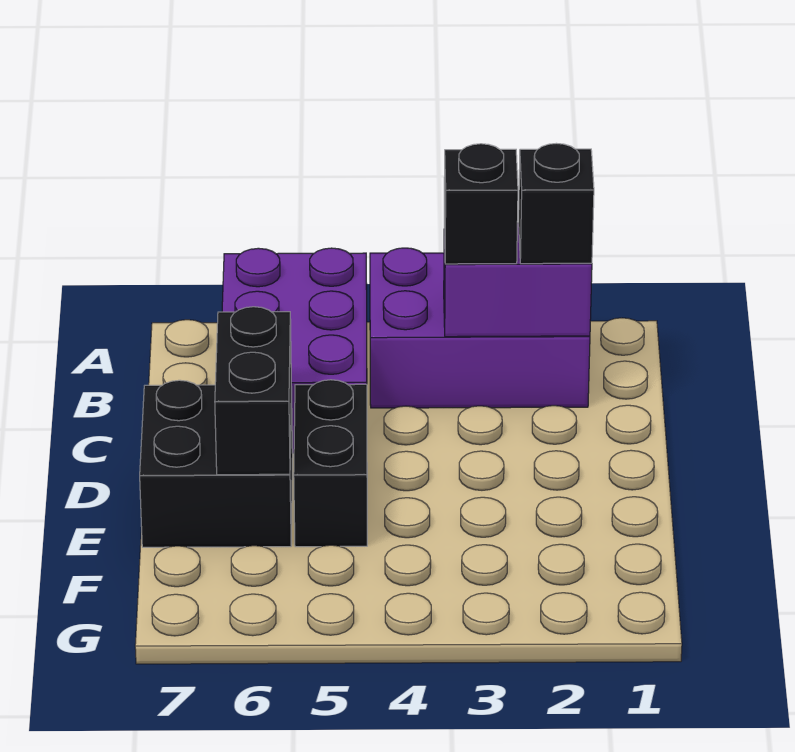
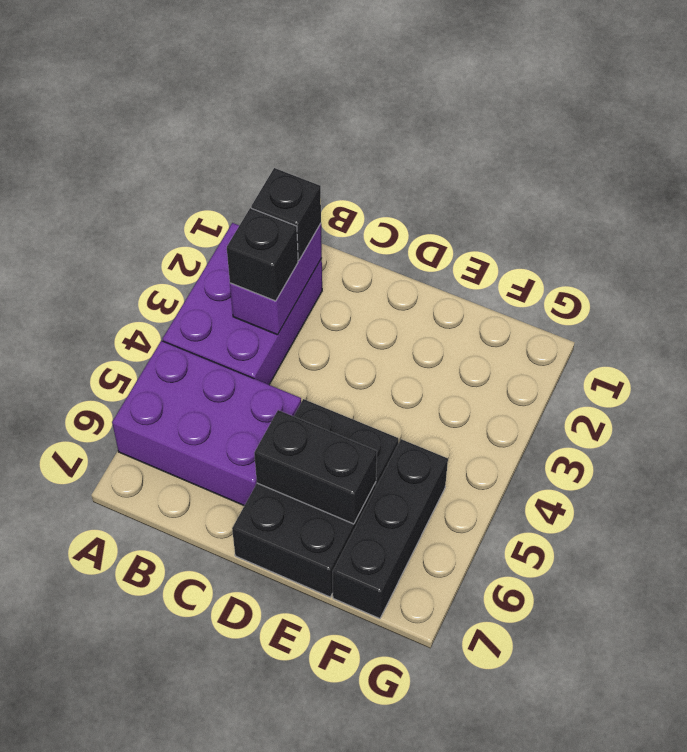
none -> black 1x3 brick [333,439,448,619]

